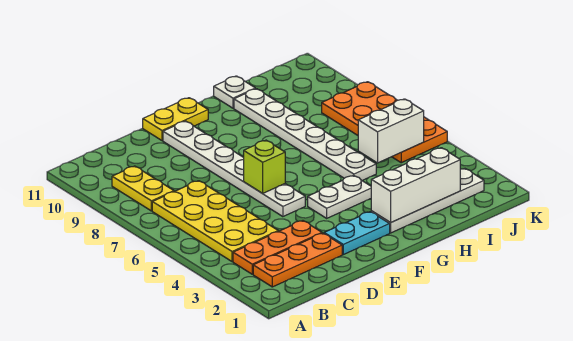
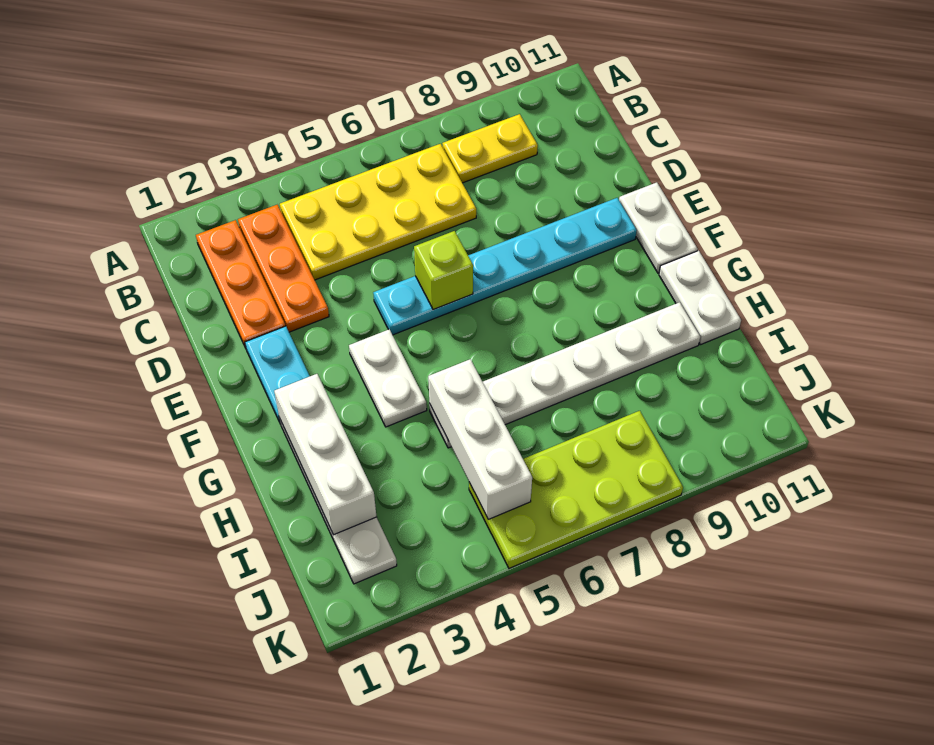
white 1x6 plate [163,121,305,217] -> cyan 1x6 plate [373,198,637,335]
yellow 1x2 plate [143,98,208,141] -> white 1x2 plate [619,182,698,273]
white 1x1 plate [214,76,255,108] -> white 1x2 plate [659,251,741,345]
white 1x2 brick [358,99,424,163] -> white 1x3 brick [428,359,532,520]
orange 2x4 plate [322,82,447,163] -> lime 2x4 plate [469,411,683,568]

